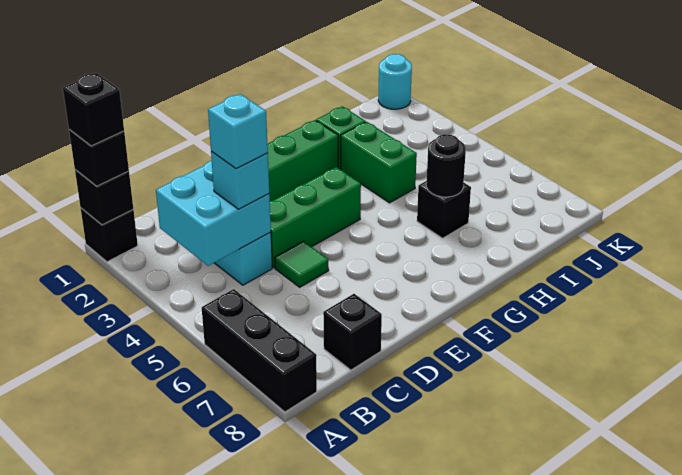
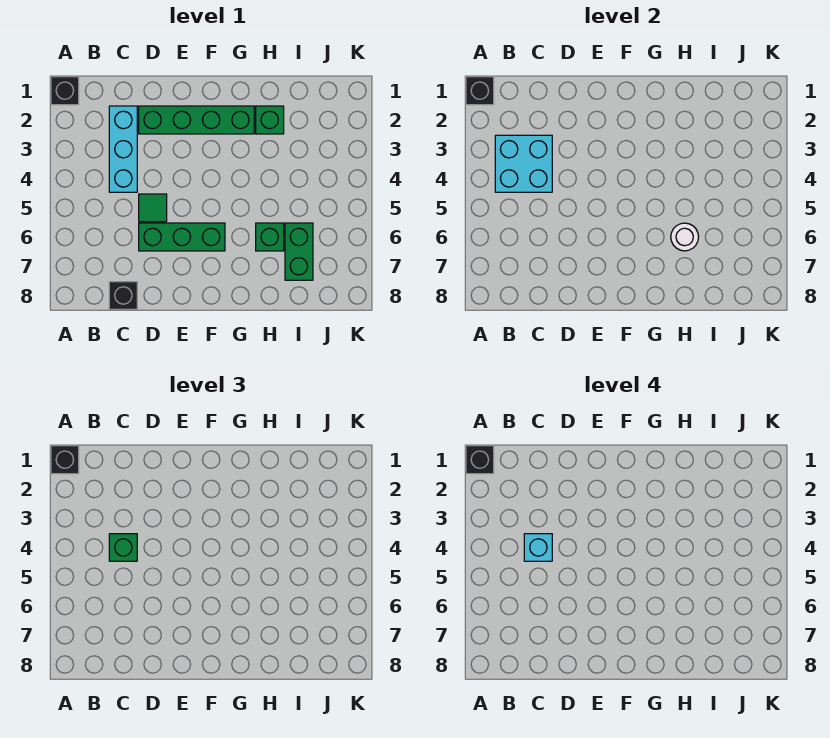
black 1x3 brick [202,289,317,412] -> none
cyan 1x1 brick [211,152,269,209] -> green 1x1 brick [109,534,137,561]
green 1x3 brick [270,167,361,268] -> green 1x3 brick moved to [139,223,225,251]
green 1x2 brick [340,122,417,203] -> green 1x2 brick moved to [285,223,313,280]
black 1x1 brick [417,181,471,238] -> green 1x1 brick [256,223,284,251]
black 1x1 round brick [426,134,466,197] -> white 1x1 round brick [671,223,699,251]
cyan 1x1 round brick [378,54,412,109] -> none

